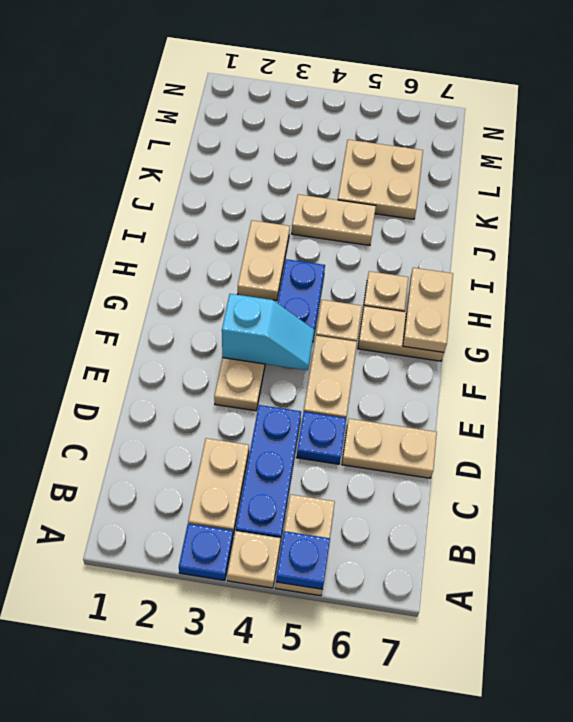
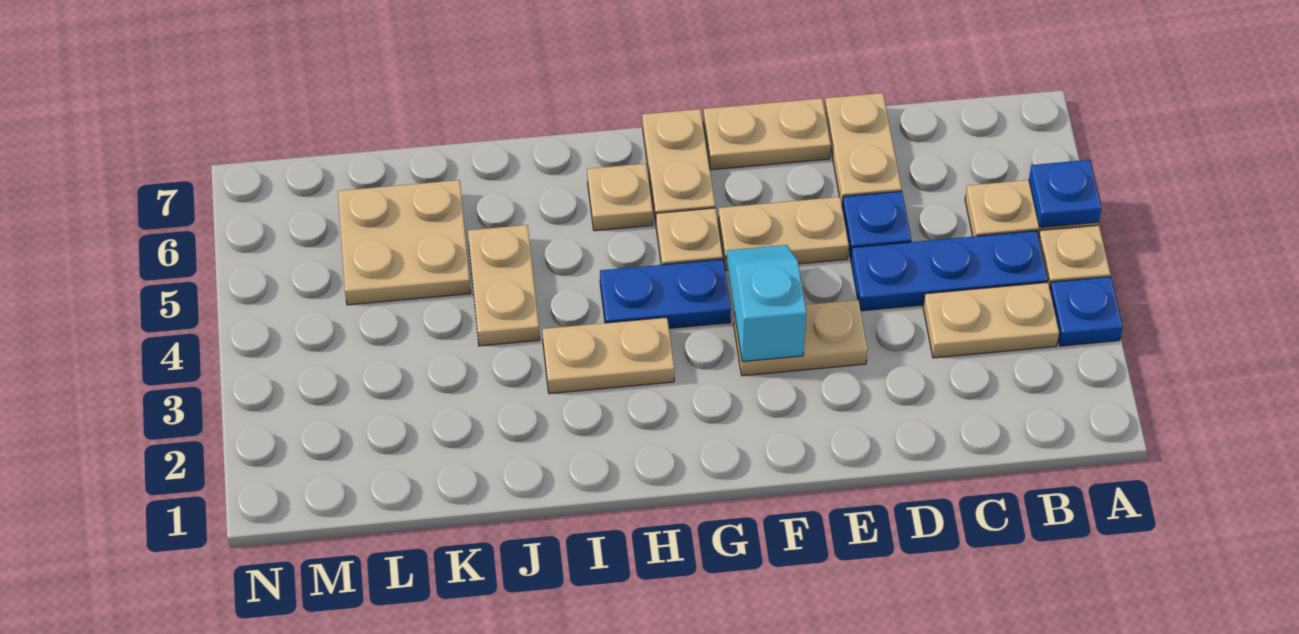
tan 1x2 plate [403,268,453,352] -> tan 1x2 plate moved to [703,98,831,170]

